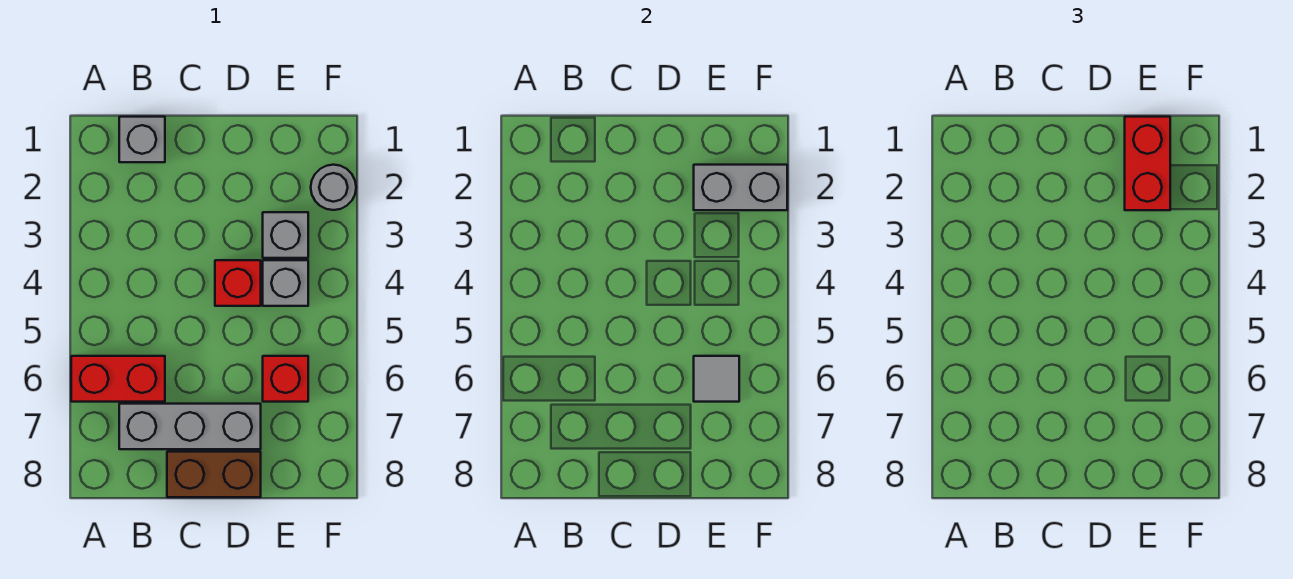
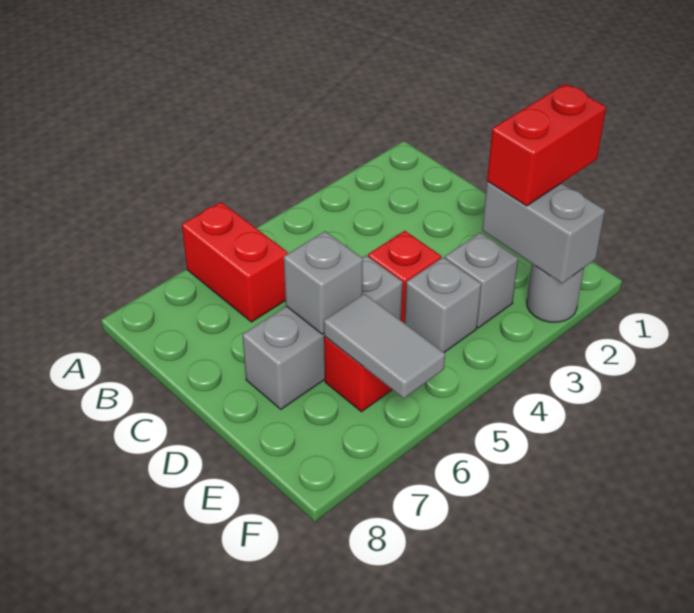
grey 1x1 brick [119,117,165,162] -> grey 1x1 brick moved to [284,231,363,334]
grey 1x3 brick [119,404,261,449] -> grey 1x3 brick turned to [242,255,403,409]
brown 1x2 brick [167,452,261,497] -> none
grey 1x1 tile [694,356,739,402] -> grey 1x2 tile [324,294,445,398]

